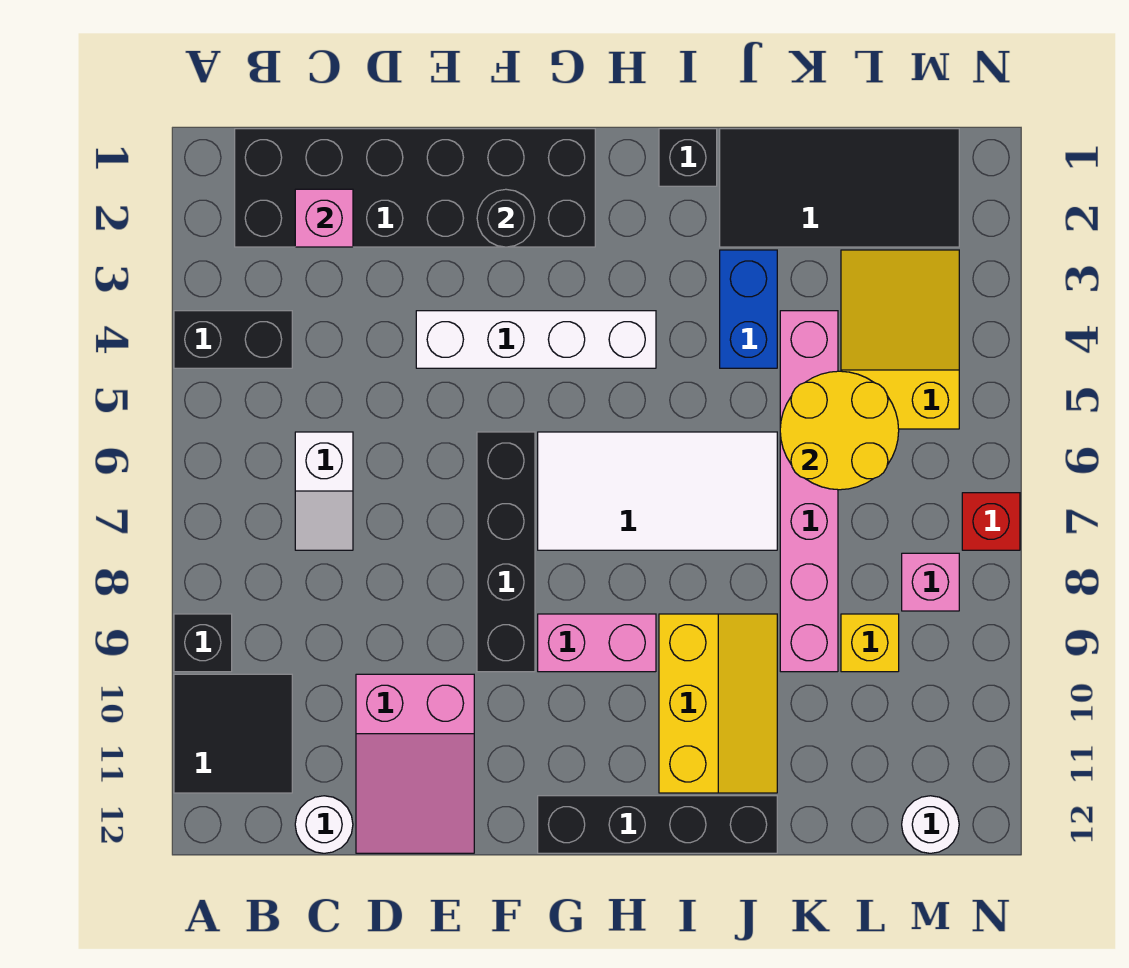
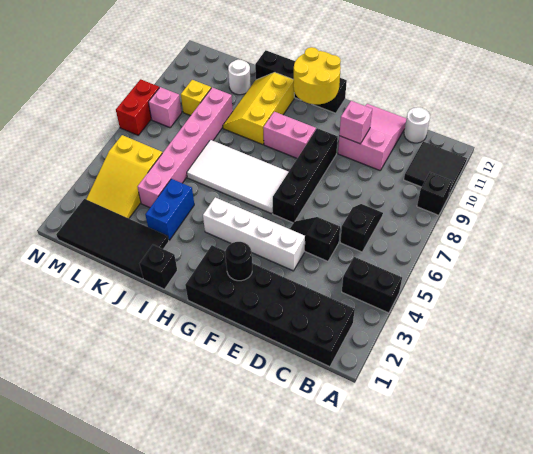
pink 1x1 brick [295,189,353,247] -> pink 1x1 brick moved to [339,101,372,144]
white 1x2 slope [295,432,353,550] -> black 1x2 slope [340,204,383,252]
none -> black 1x2 slope [290,217,340,261]
yellow 2x2 round brick [780,371,899,490] -> yellow 2x2 round brick moved to [293,47,341,104]
white 1x1 round brick [902,796,959,853] -> white 1x1 round brick moved to [228,60,251,95]
red 1x1 brick [962,493,1020,550] -> red 1x2 brick [116,79,159,135]

